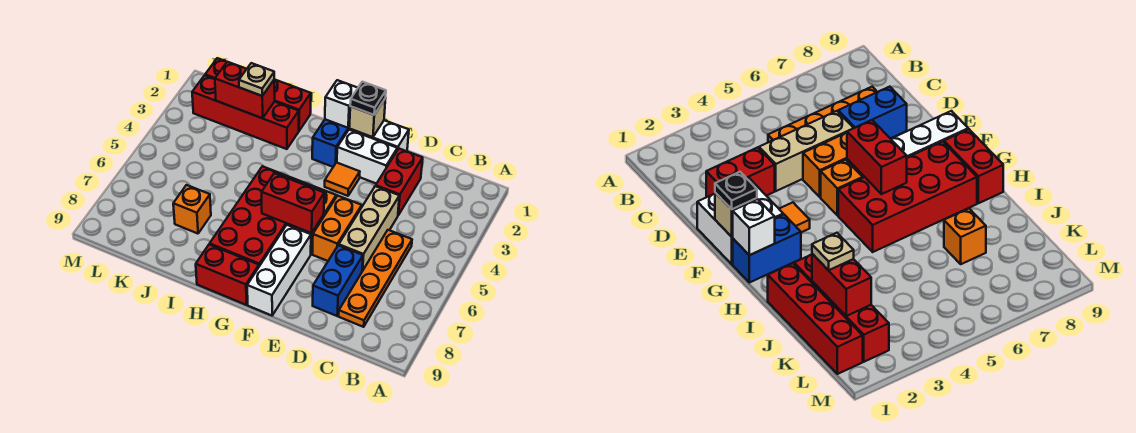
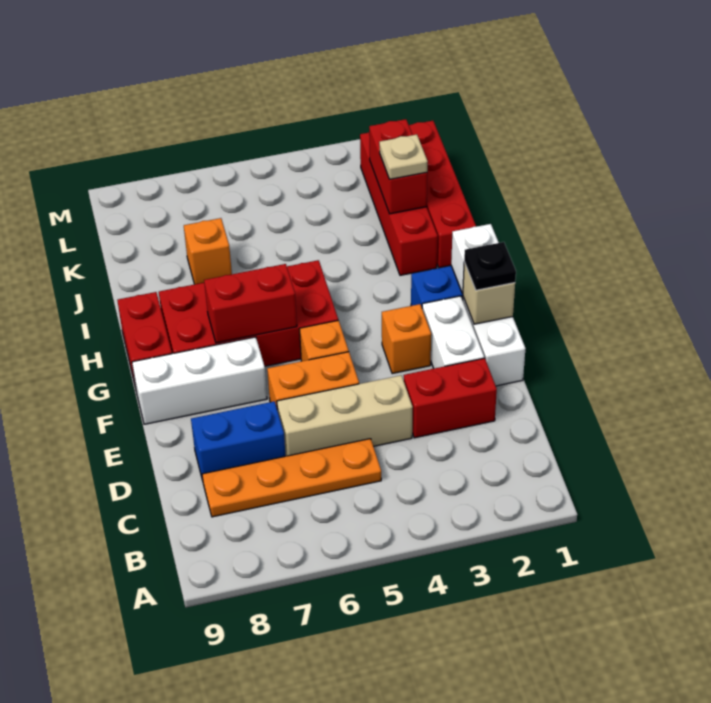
orange 1x1 tile [325,163,360,196] -> orange 1x1 brick [382,304,431,374]
red 1x2 brick [262,173,324,233] -> red 1x2 brick turned to [204,264,297,343]

